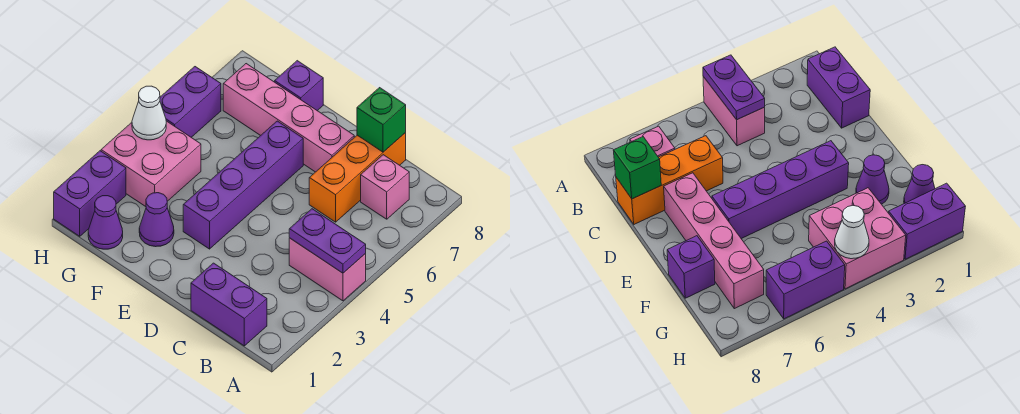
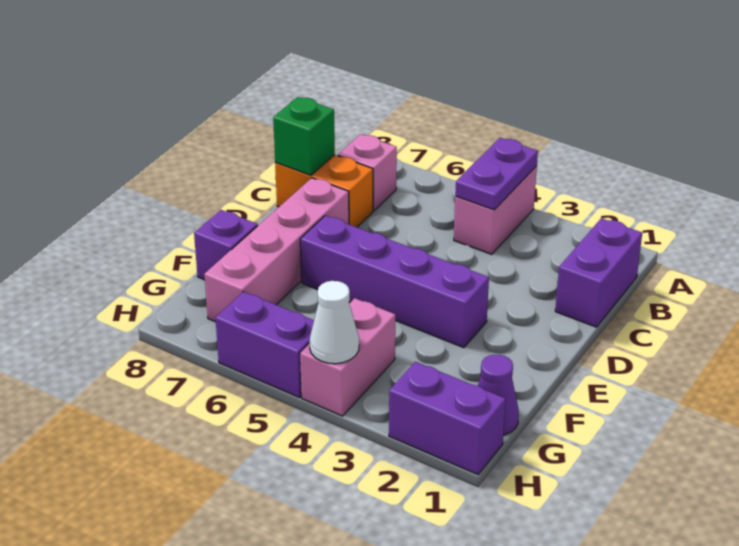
orange 1x3 brick [309,133,406,222] -> orange 1x2 brick [275,155,373,227]
purple 1x1 cone [139,193,174,247] -> none
pink 2x2 brick [101,121,201,207] -> pink 1x2 brick [300,298,395,416]

